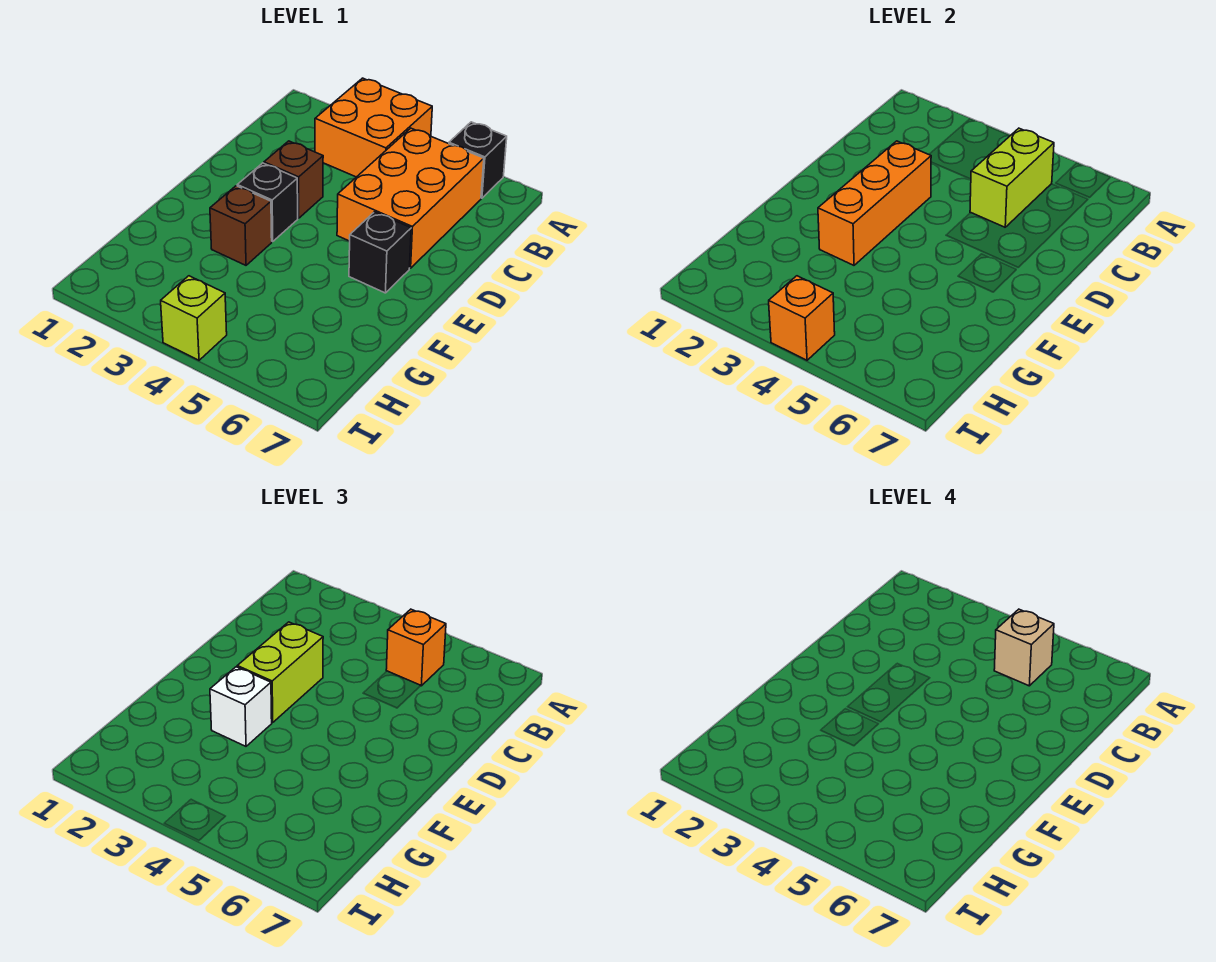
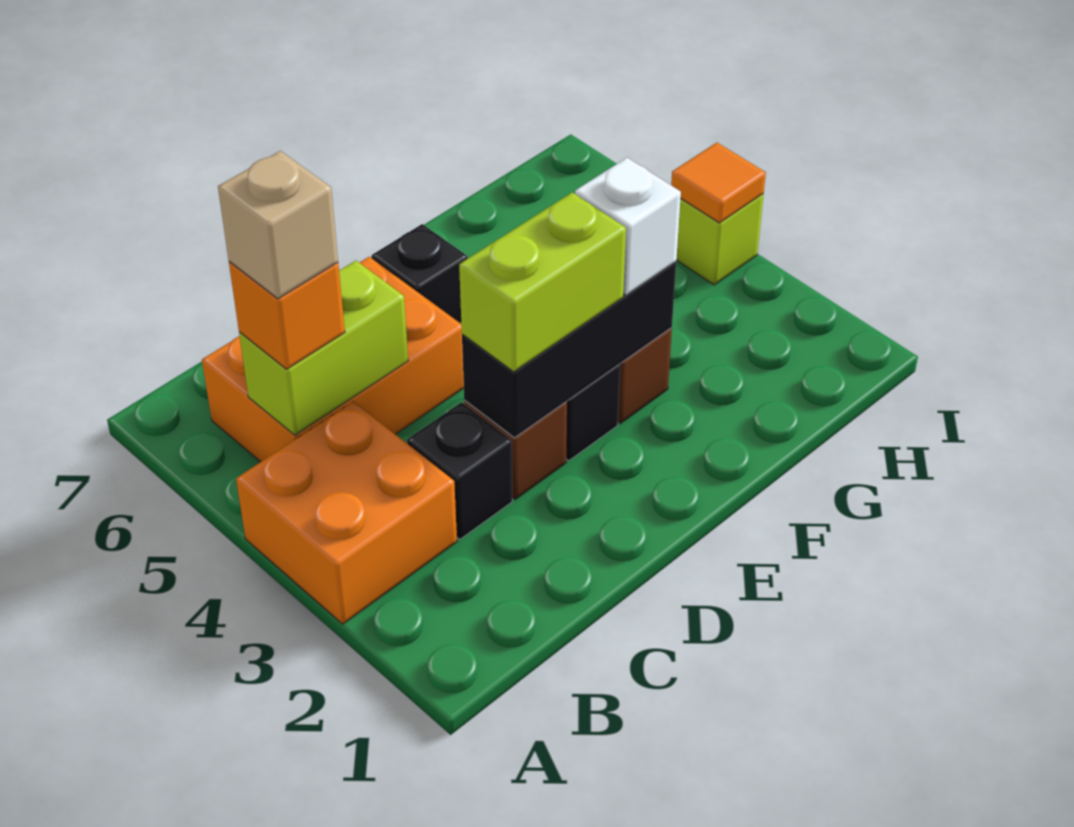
black 1x1 brick [449,122,507,198] -> black 1x1 brick moved to [407,403,513,539]
orange 1x3 brick [818,141,931,265] -> black 1x3 brick [462,262,676,438]
orange 1x1 brick [769,276,835,360] -> orange 1x1 tile [671,143,766,223]

